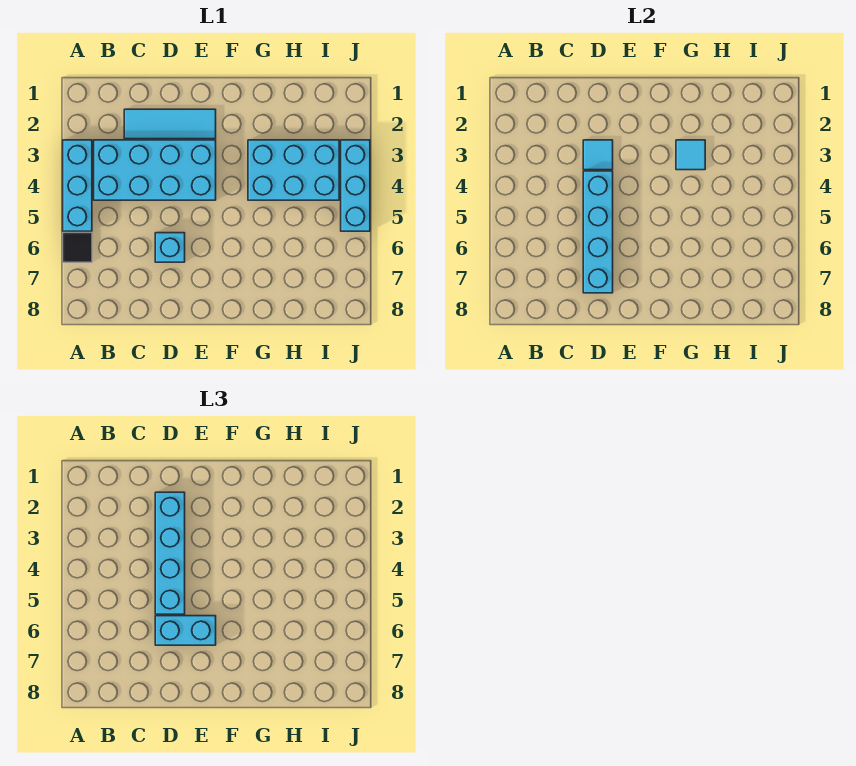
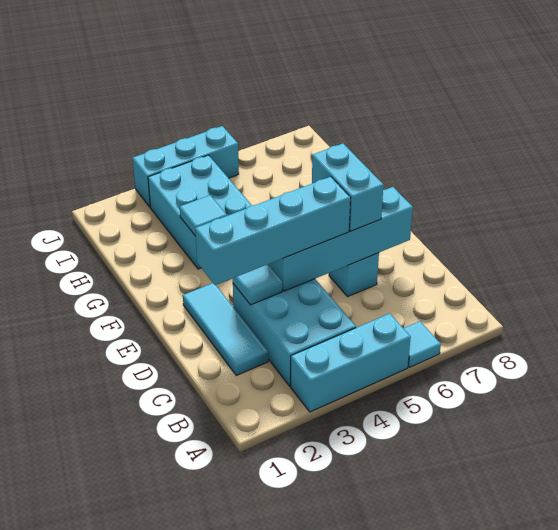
black 1x1 tile [63,233,92,262] -> cyan 1x1 tile [403,321,441,367]
cyan 2x4 brick [94,140,216,200] -> cyan 2x3 brick [233,279,356,386]

